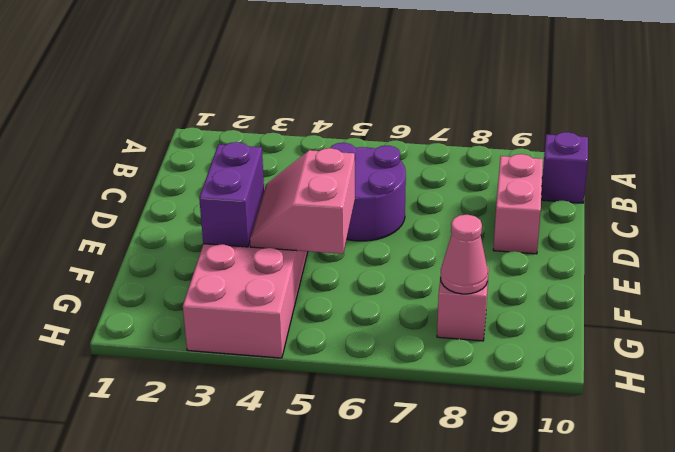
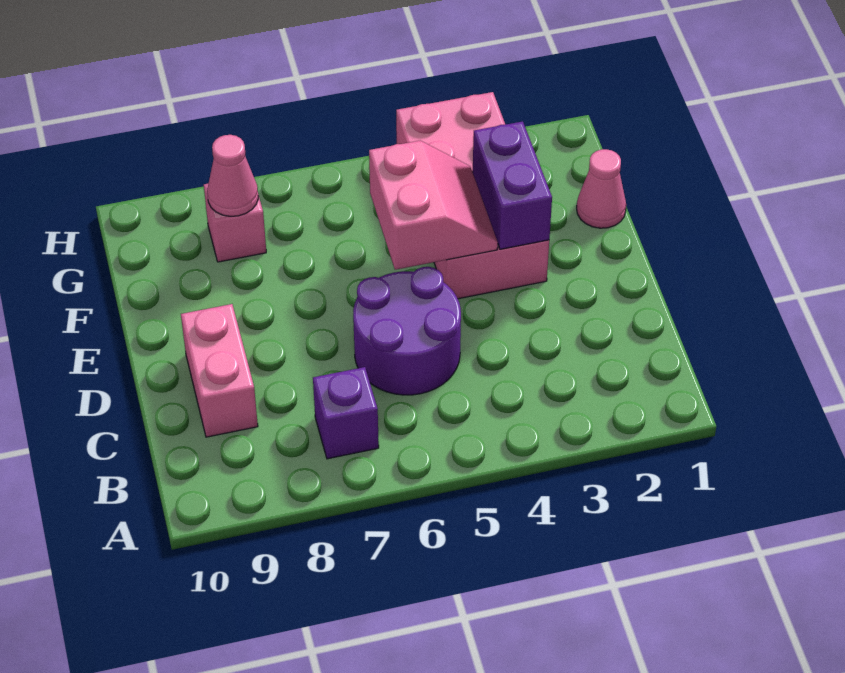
purple 1x1 brick [542,132,588,203] -> purple 1x1 brick moved to [313,367,379,459]
none -> pink 1x1 cone [577,149,626,228]

